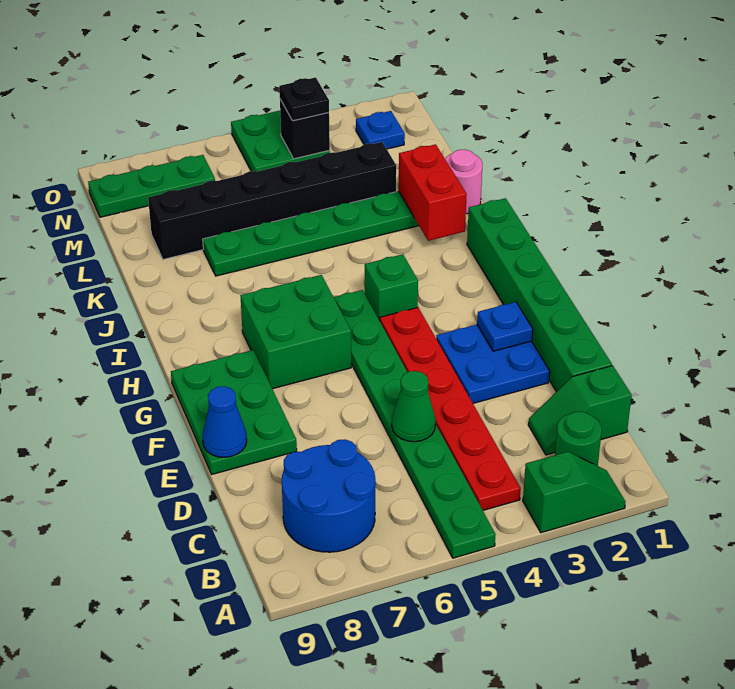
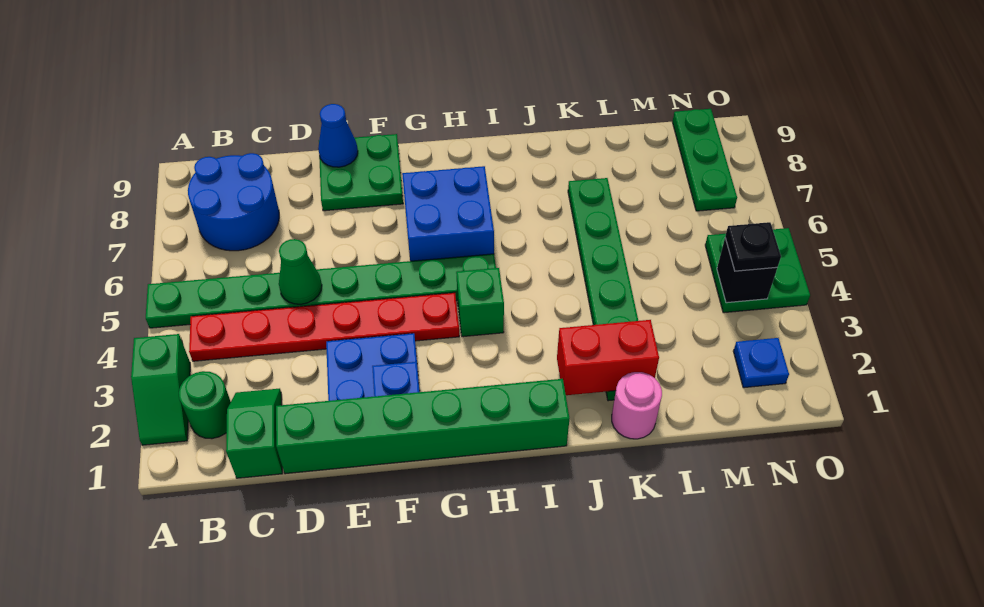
green 2x3 plate [171,350,297,474] -> green 2x2 plate [319,134,403,211]
green 2x2 brick [240,275,351,389] -> blue 2x2 brick [402,166,494,261]
black 1x6 brick [148,142,396,259] -> none

